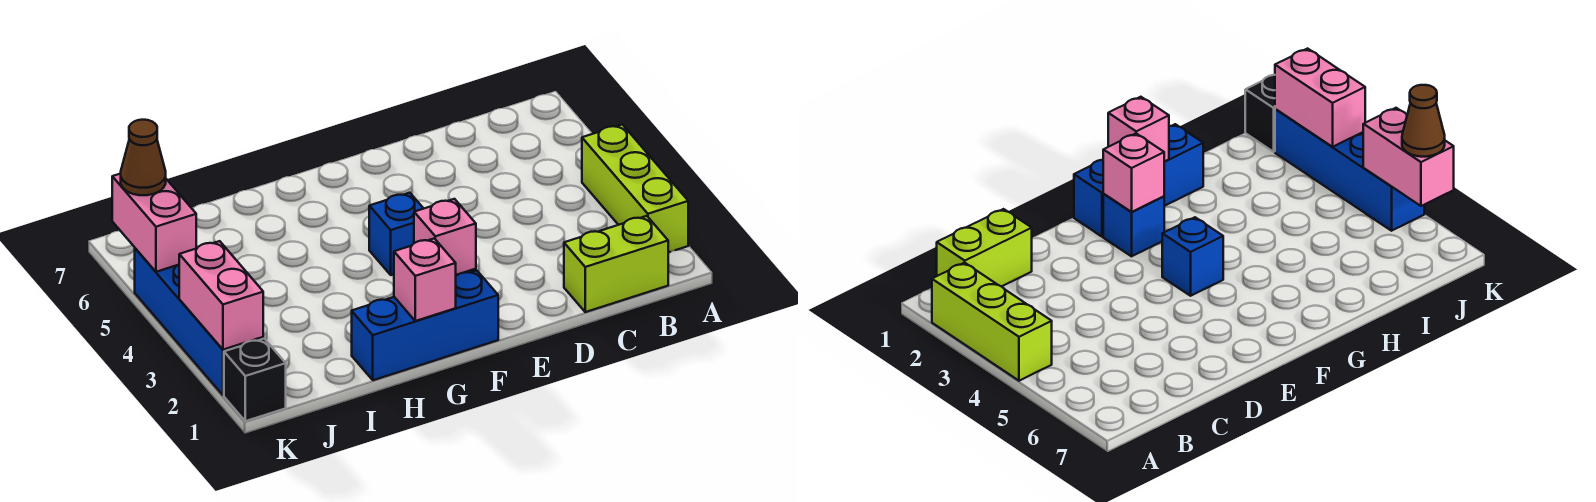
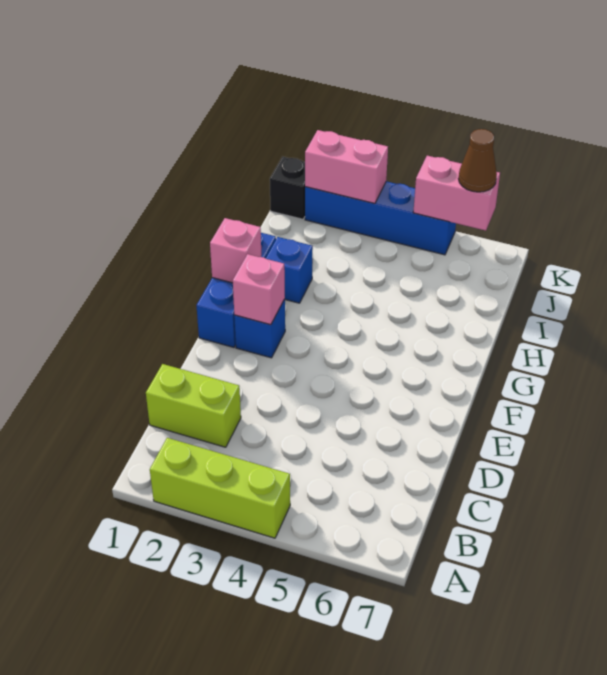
lime 1x2 brick [564,216,668,312] -> lime 1x2 brick turned to [146,364,241,447]
blue 1x1 brick [369,193,424,275] -> blue 1x1 brick moved to [266,237,313,303]

